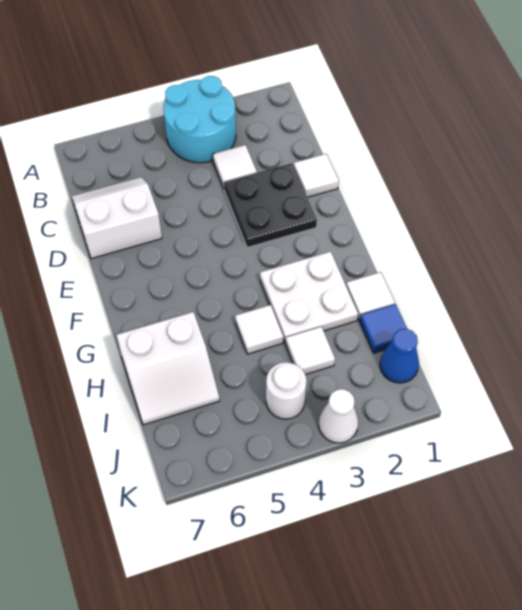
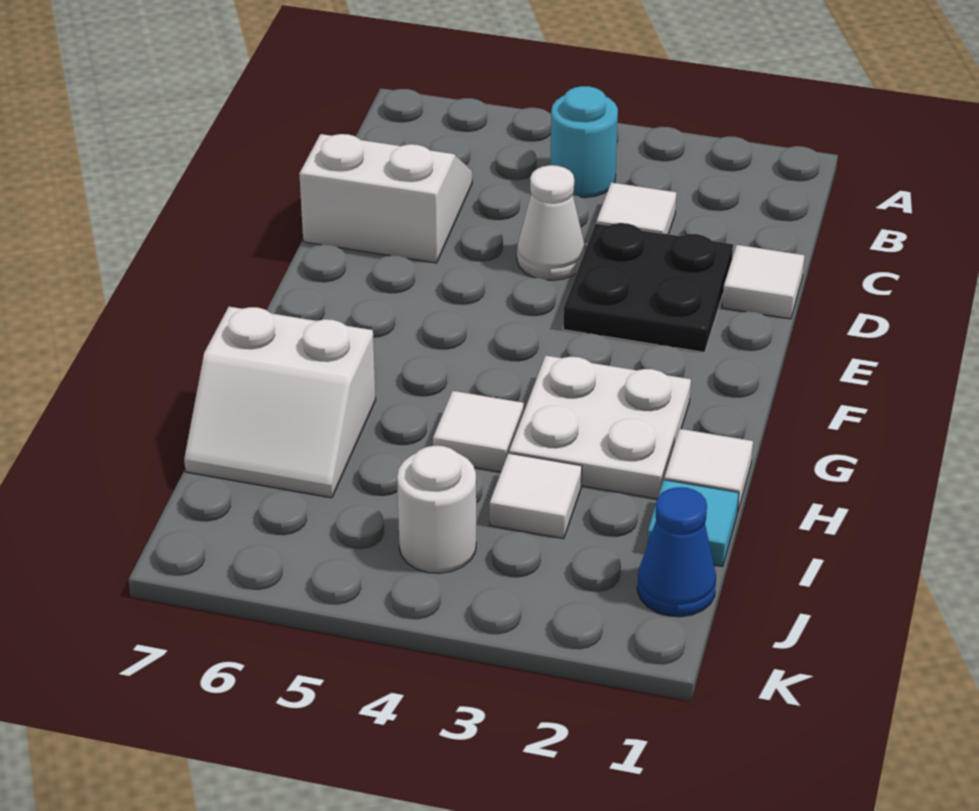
cyan 2x2 round brick [163,76,236,163] -> cyan 1x1 round brick [550,86,618,198]
blue 1x1 tile [360,304,407,353] -> cyan 1x1 tile [647,480,739,567]
white 1x1 cone [319,389,358,443] -> white 1x1 cone moved to [517,165,585,280]

